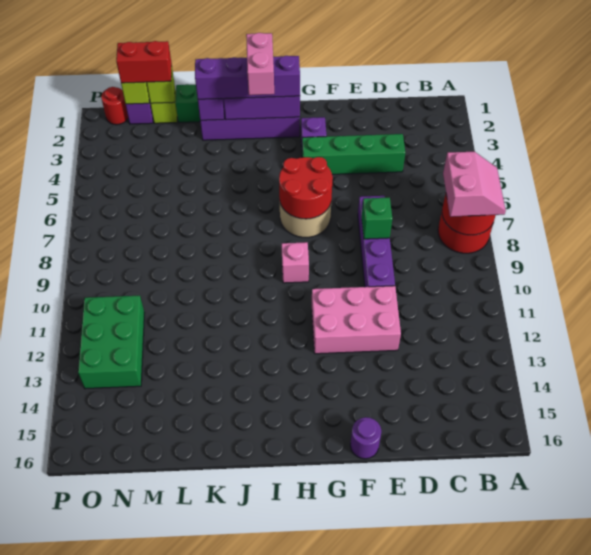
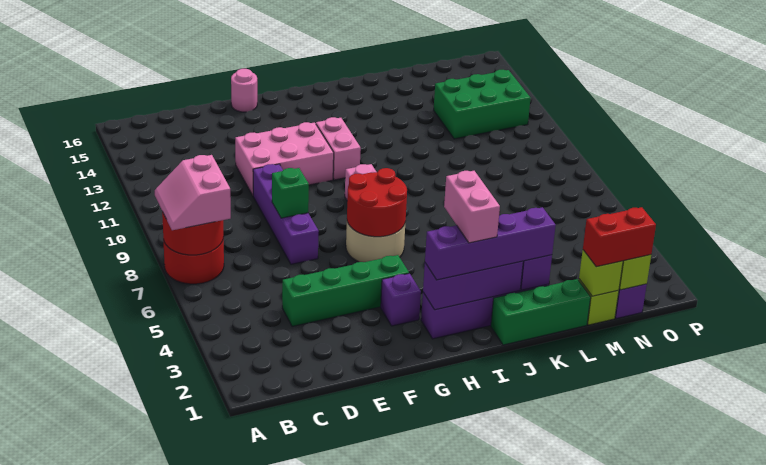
purple 1x1 round brick [350,417,381,459] -> pink 1x1 round brick [231,69,257,112]
none -> pink 1x2 brick [316,117,361,180]
green 2x3 brick [78,296,144,389] -> green 2x3 brick turned to [434,70,531,139]
red 1x1 round brick [101,87,128,125] -> none

